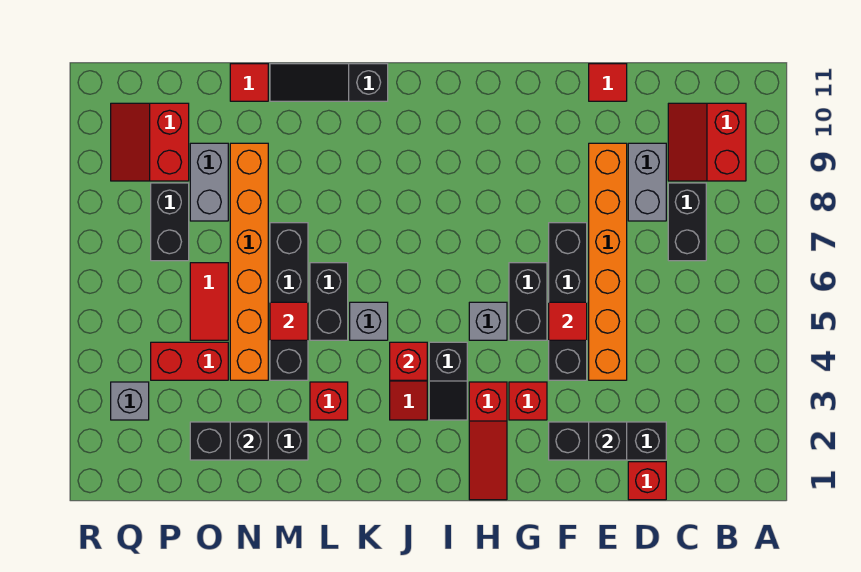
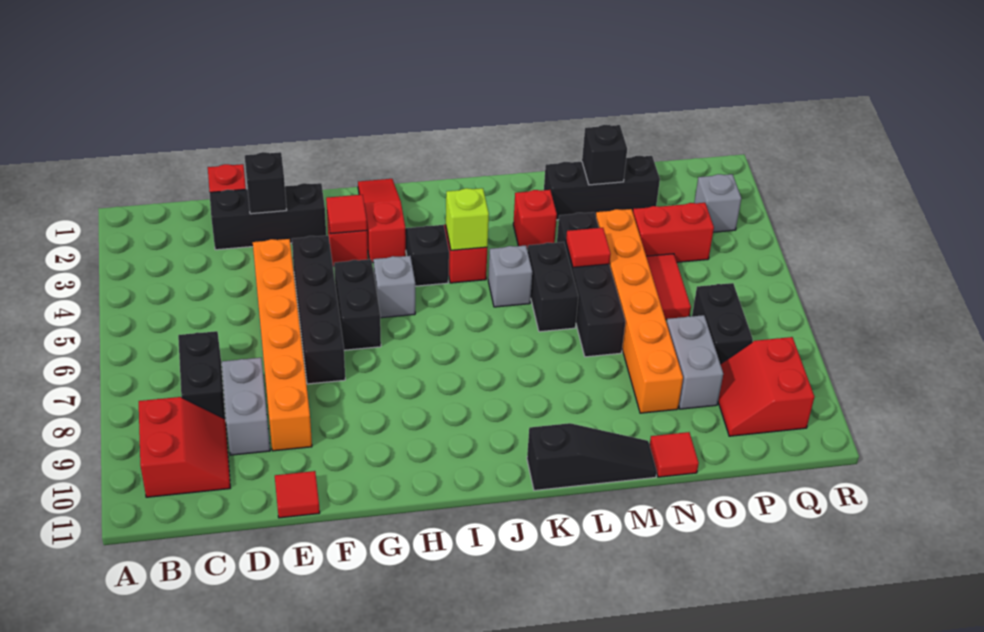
red 1x1 tile [549,302,587,340] -> red 1x1 tile moved to [326,195,367,234]
red 1x1 brick [390,342,427,380] -> lime 1x1 brick [446,188,489,250]
red 2x2 slope [111,103,189,181] -> red 2x2 slope turned to [718,337,814,436]

